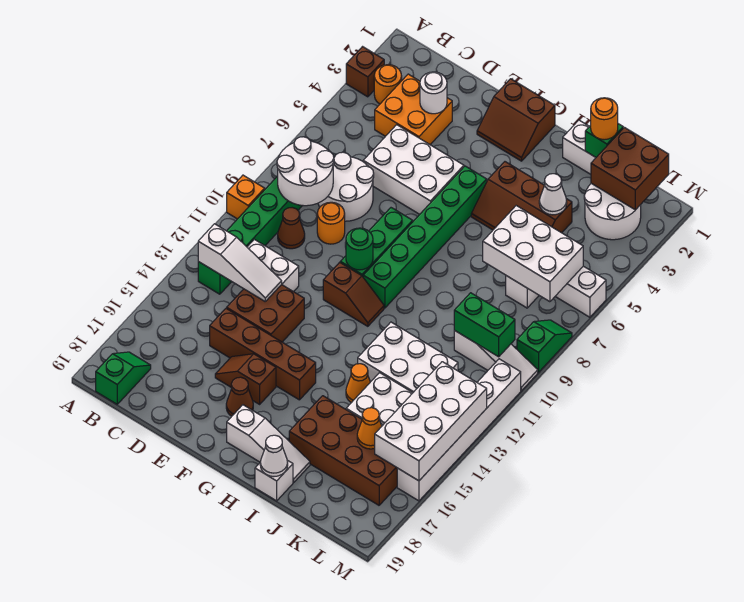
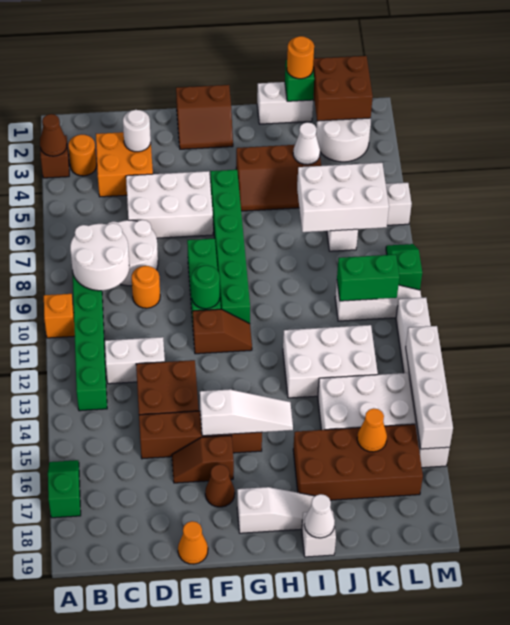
white 1x3 slope [198,224,282,301] -> white 1x3 slope moved to [200,389,293,436]
green 1x2 slope [96,352,151,404] -> green 1x2 slope moved to [48,460,81,518]
brown 1x1 cone [278,208,305,249] -> brown 1x1 cone moved to [40,114,67,156]
orange 1x1 cone [346,364,370,403] -> orange 1x1 cone moved to [178,521,208,564]
white 2x4 brick [375,362,487,481] -> white 1x4 brick [406,326,453,449]

